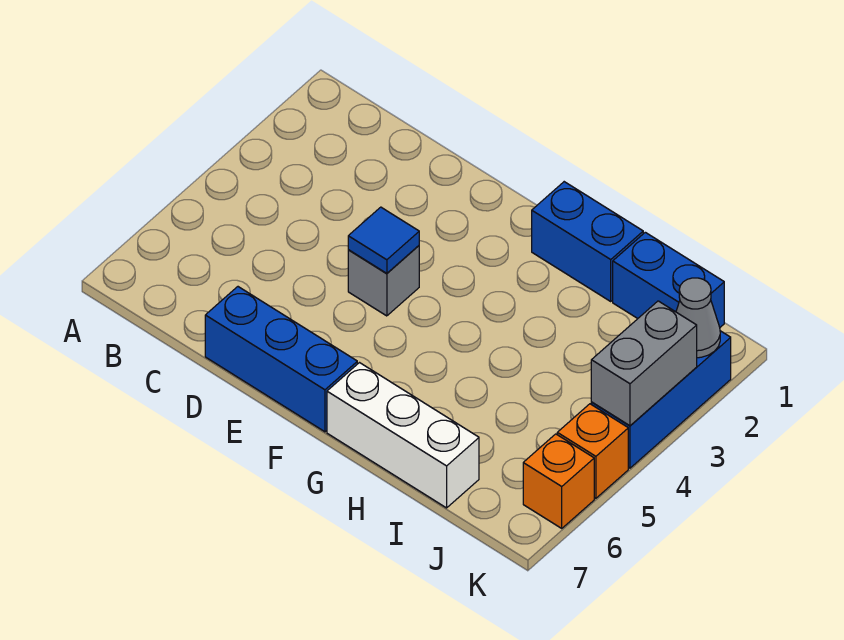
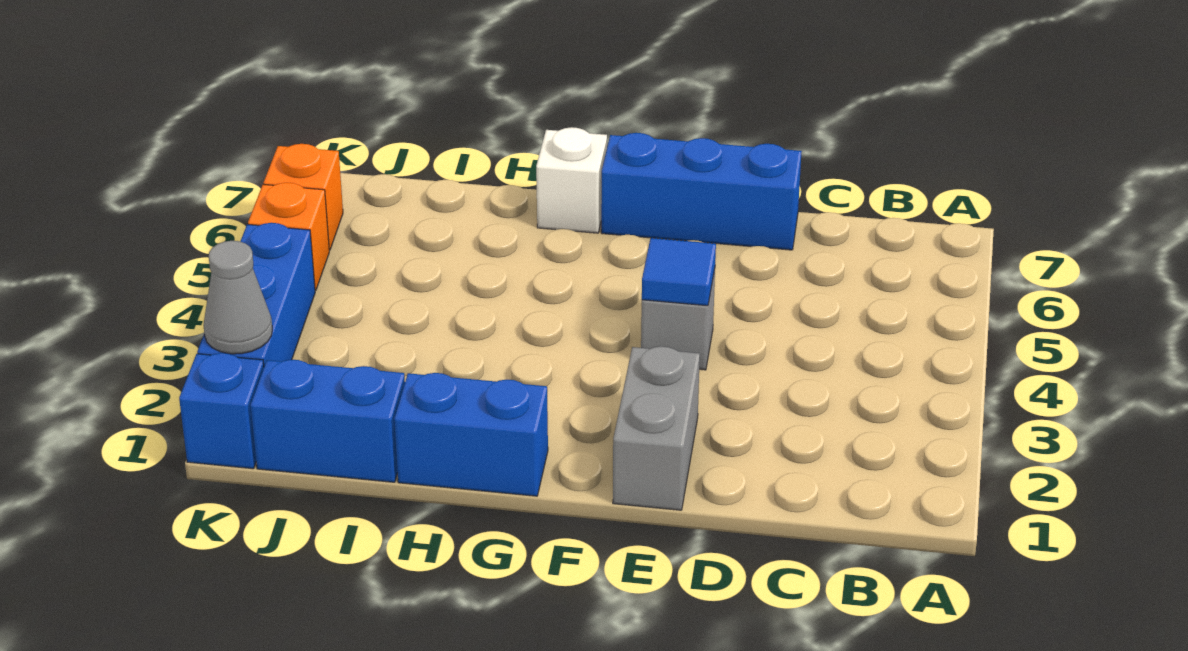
white 1x3 brick [327,363,479,508] -> white 1x1 brick [536,127,607,233]
none -> blue 1x1 brick [179,353,264,469]
grey 1x2 brick [591,301,697,426] -> grey 1x2 brick moved to [613,346,700,510]

